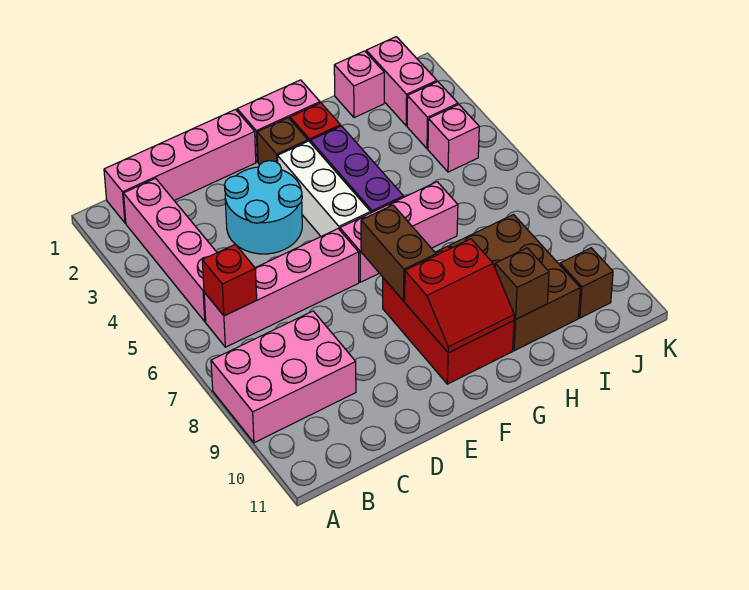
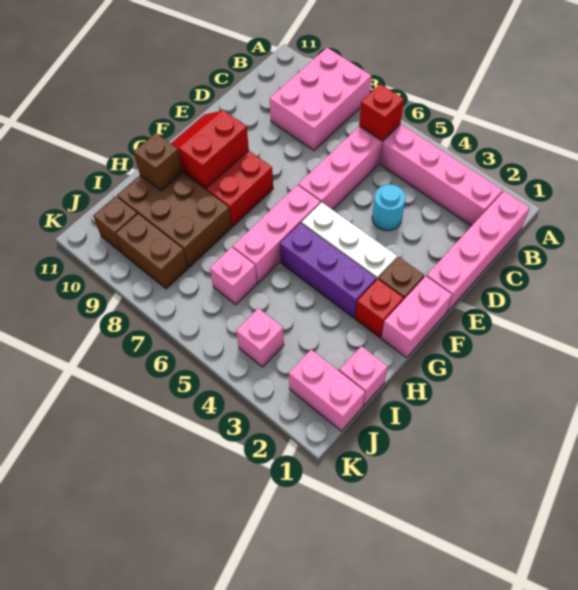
cyan 2x2 round brick [225,161,302,254] -> cyan 1x1 round brick [372,184,406,231]
brown 1x2 brick [361,205,436,301] -> brown 1x2 brick moved to [116,214,188,289]
pink 1x1 brick [407,81,458,149] -> pink 1x1 brick moved to [210,247,257,305]

